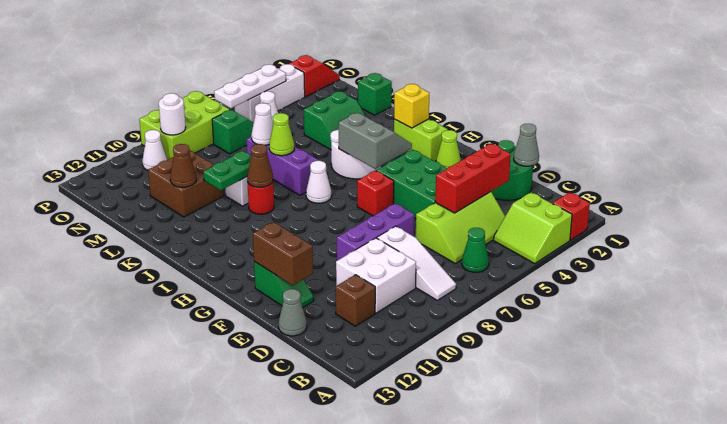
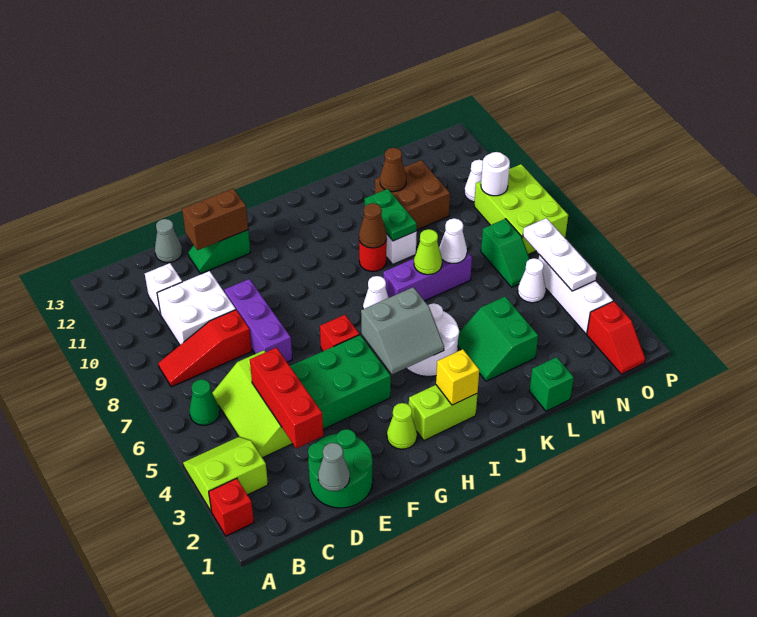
white 1x3 slope [377,226,456,300] -> red 1x3 slope [158,310,252,387]
brown 1x1 brick [335,275,375,326] -> white 1x1 brick [145,263,182,314]

